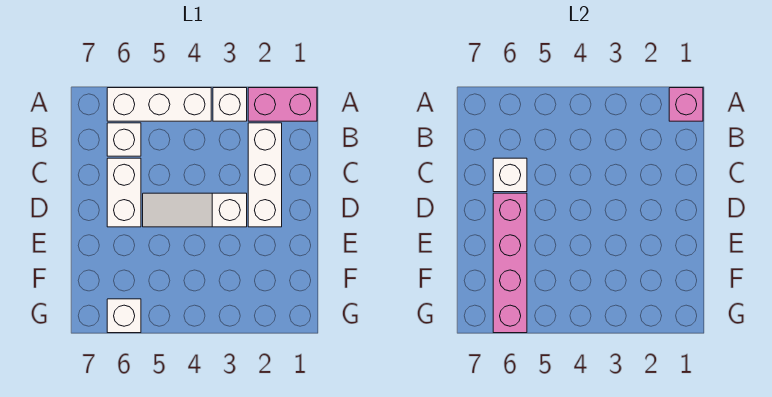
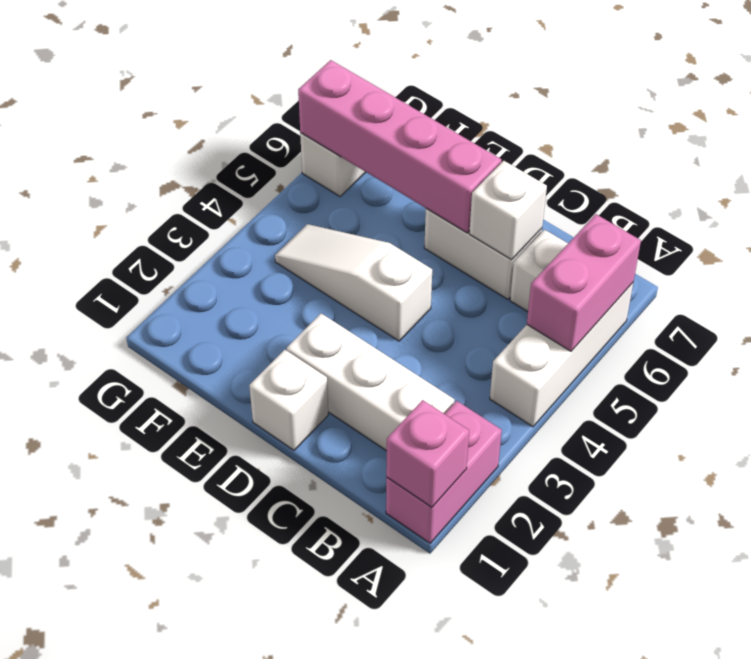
white 1x1 brick [213,88,247,121] -> white 1x1 brick moved to [249,350,328,450]
none -> pink 1x2 brick [527,214,641,351]
white 1x3 slope [143,193,247,227] -> white 1x3 slope turned to [275,224,432,341]

